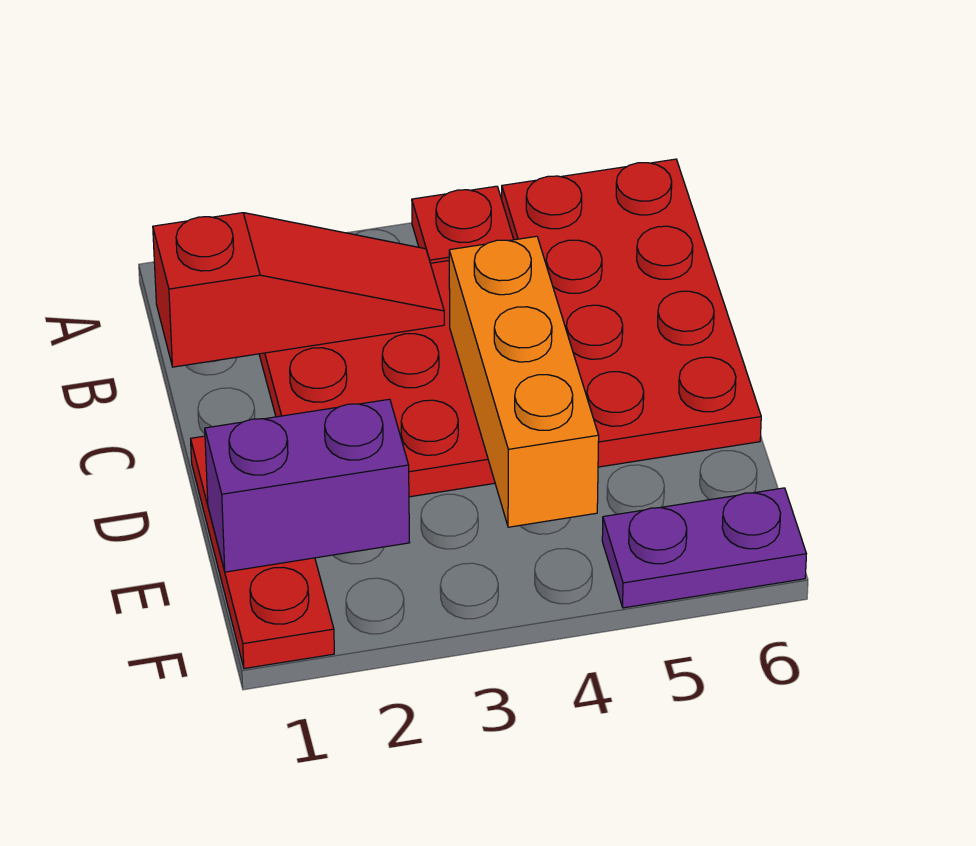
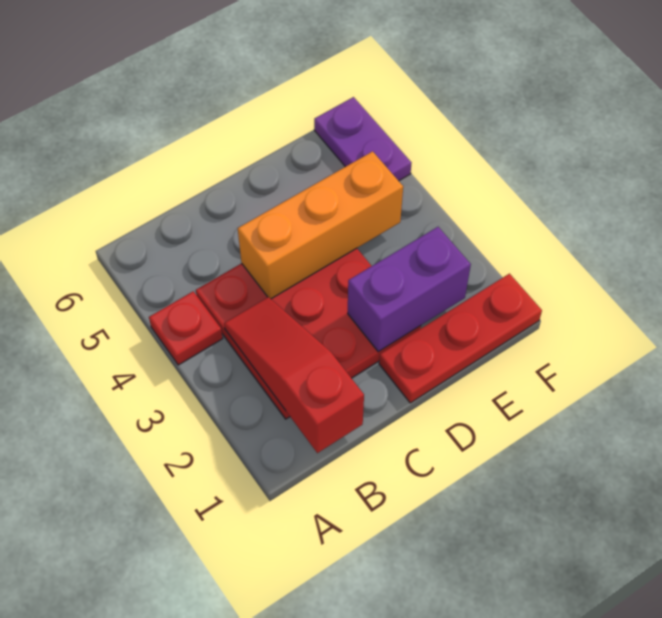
red 2x4 plate [502,159,761,467] -> none
purple 1x2 brick [205,399,410,572] -> purple 1x2 brick turned to [348,227,471,352]

